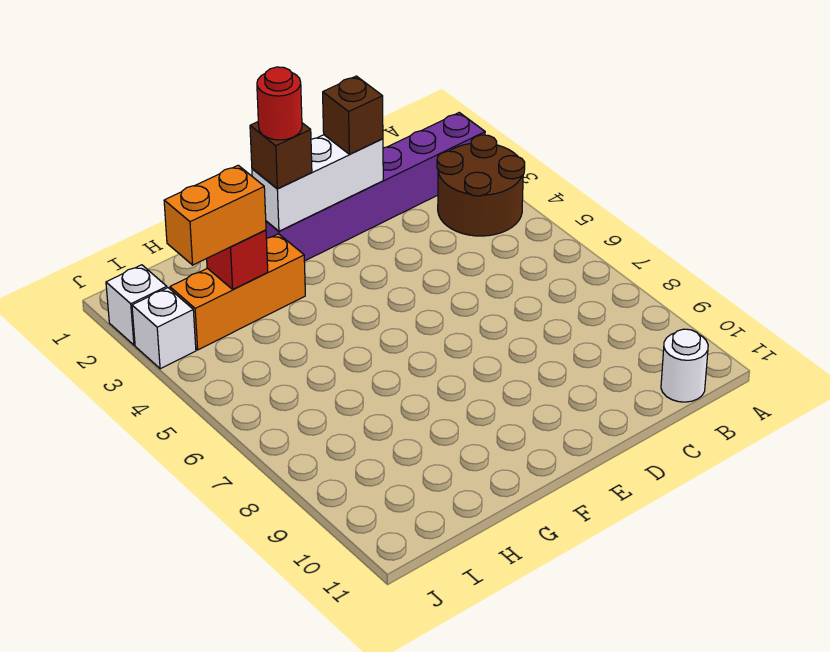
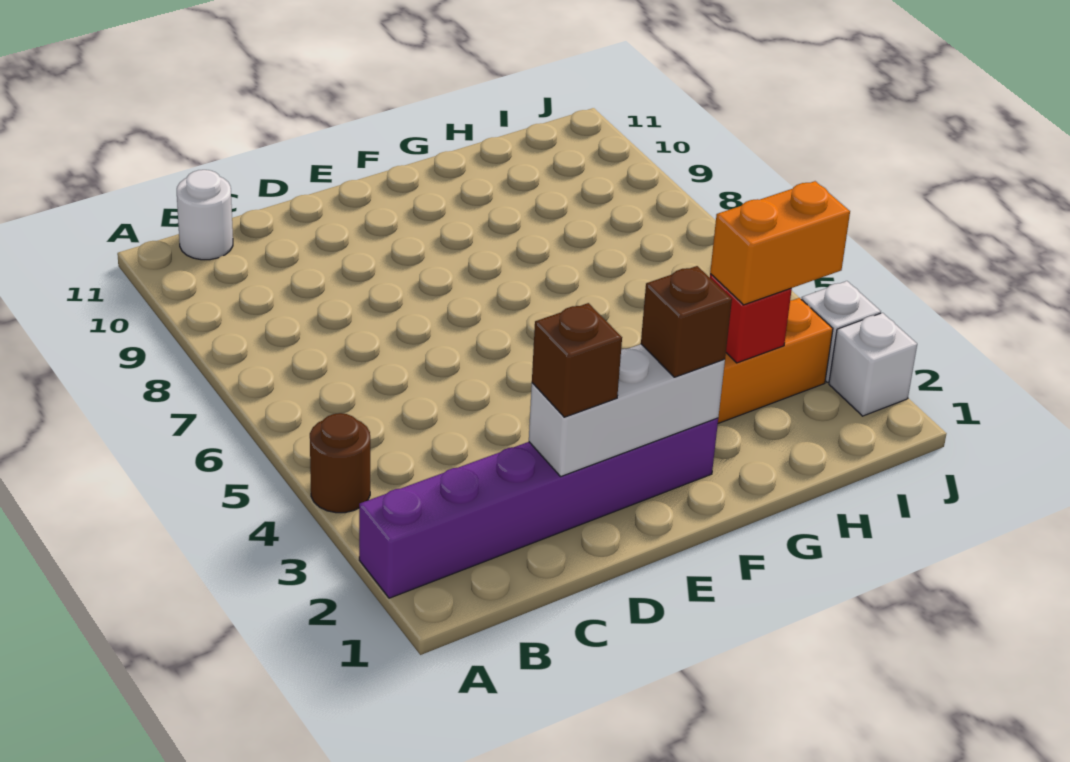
brown 2x2 round brick [437,135,525,236] -> brown 1x1 round brick [310,413,370,513]
red 1x1 round brick [257,67,302,140] -> none

